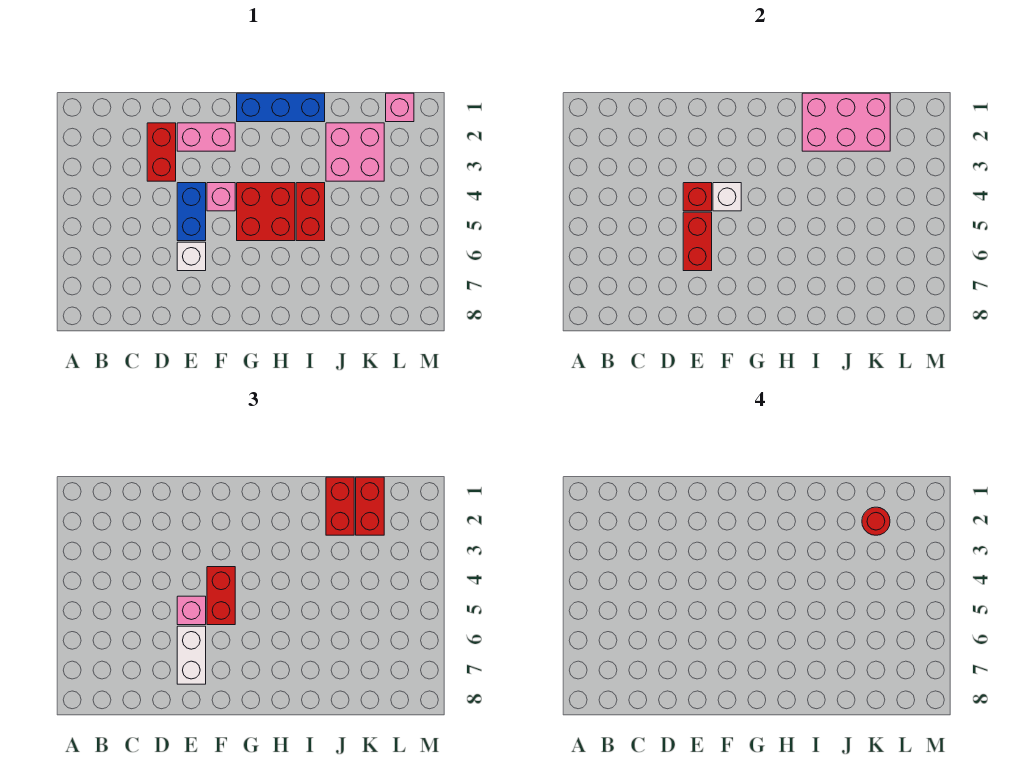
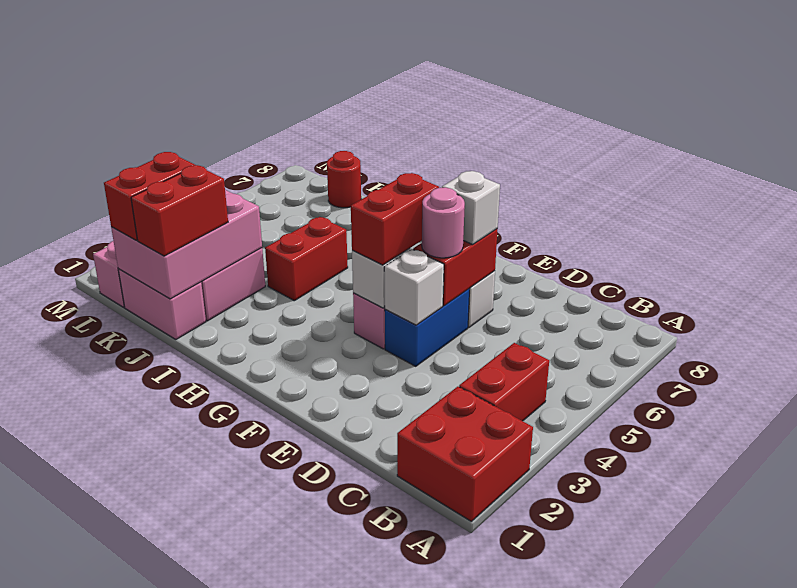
red 1x2 brick [147,123,176,181] -> red 1x2 brick moved to [459,343,549,421]
pink 1x2 brick [177,123,235,151] -> pink 1x2 brick moved to [118,269,206,340]
red 1x1 brick [683,183,712,211] -> white 1x1 brick [384,249,444,325]
pink 1x1 brick [177,596,206,625] -> pink 1x1 round brick [422,187,465,258]
white 1x2 brick [177,626,206,684] -> white 1x1 brick [442,171,500,244]
blue 1x3 brick [237,93,325,122] -> none
red 2x2 brick [237,183,295,241] -> red 2x2 brick moved to [397,387,533,521]
pink 2x3 brick [802,93,890,151] -> pink 2x3 brick turned to [111,190,262,299]
red 1x1 round brick [862,507,890,535] -> red 1x1 round brick moved to [327,151,361,208]

